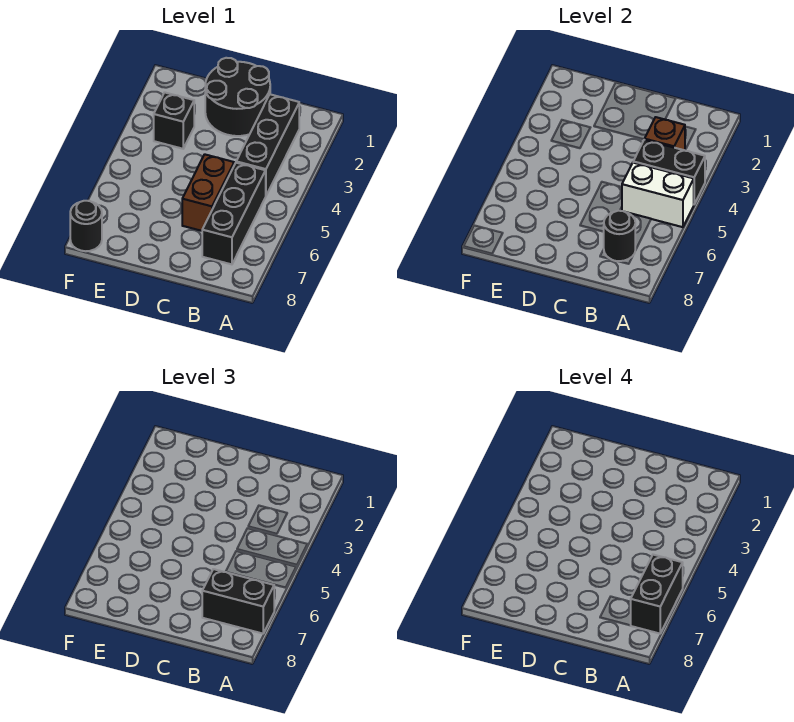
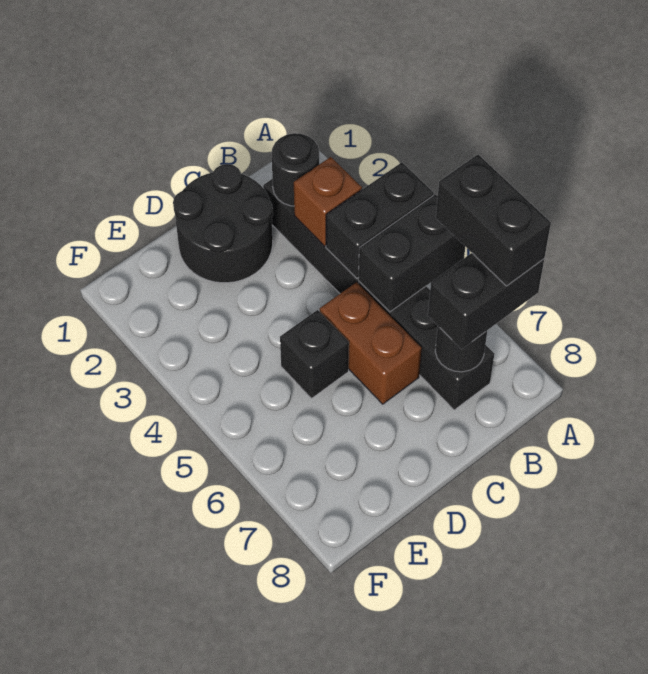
white 1x2 brick [622,163,694,227] -> black 1x2 brick [358,194,465,312]
black 1x1 brick [154,92,194,149] -> black 1x1 brick moved to [280,310,349,398]
black 1x1 round brick [70,201,102,251] -> black 1x1 round brick moved to [272,133,319,206]

